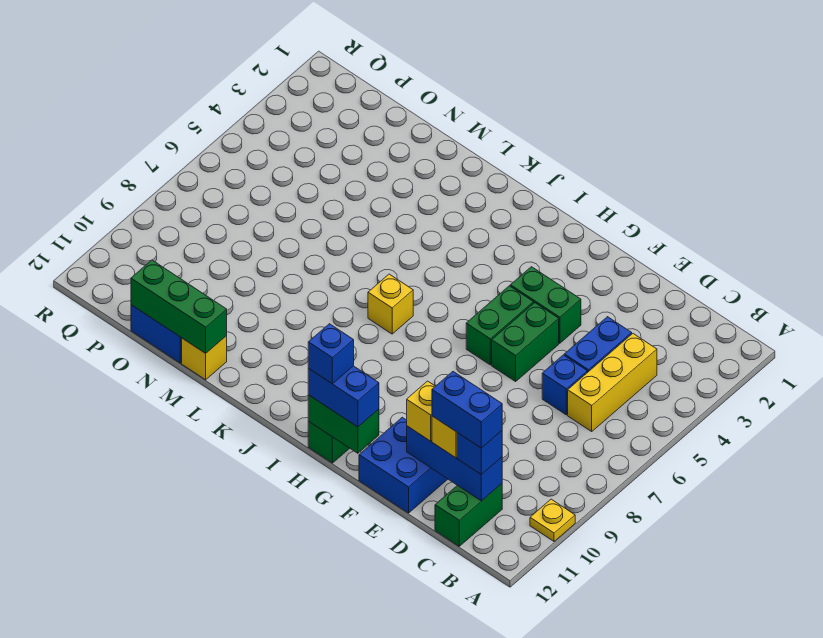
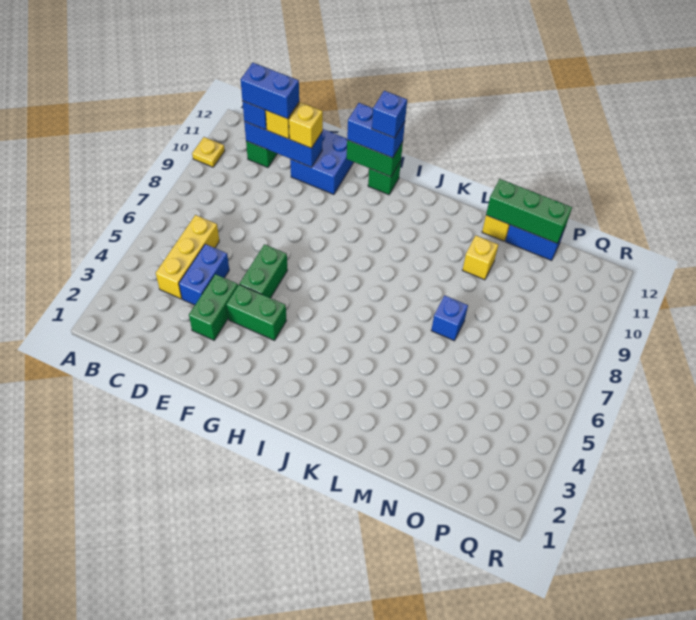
blue 1x1 brick [542,355,587,415] -> blue 1x1 brick moved to [431,295,468,341]
green 1x2 brick [466,286,533,365] -> green 1x2 brick moved to [189,274,238,340]
yellow 1x1 brick [368,274,413,334] -> yellow 1x1 brick moved to [463,236,498,280]

